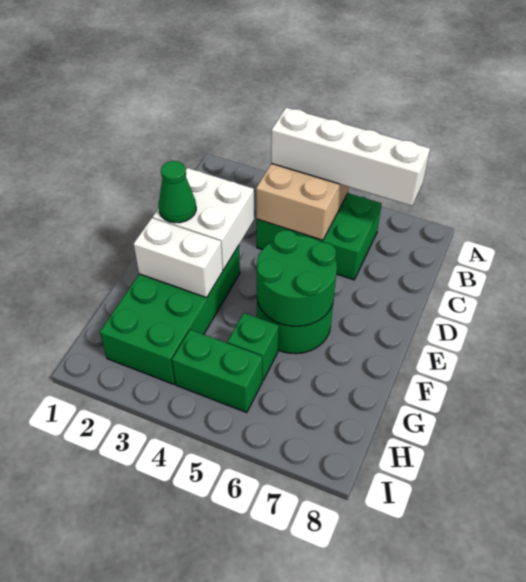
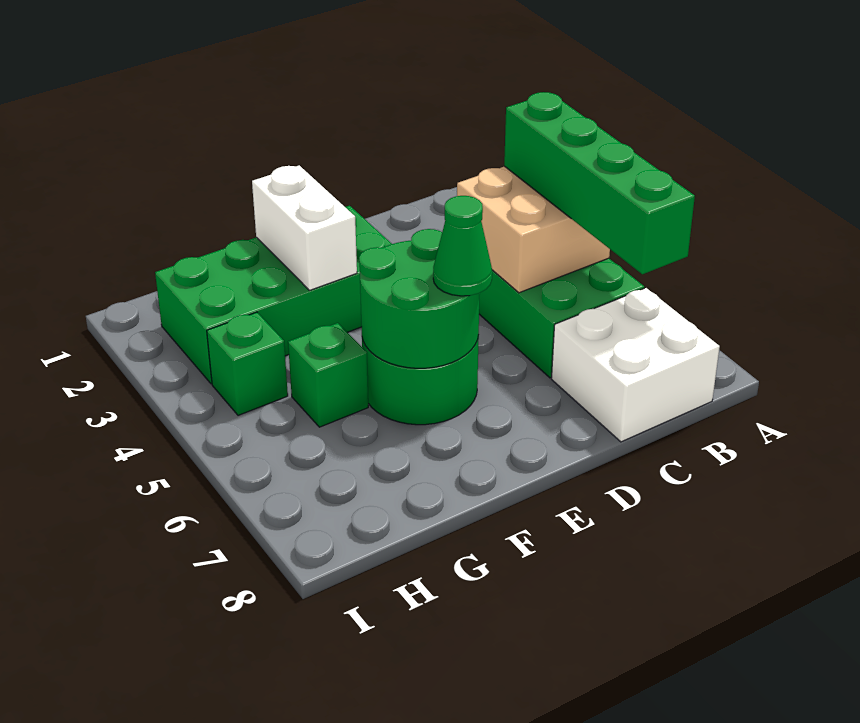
white 1x4 brick [271,108,430,206] -> green 1x4 brick [504,92,695,274]
white 2x2 brick [153,168,254,270] -> white 2x2 brick moved to [551,288,720,442]
green 1x1 cone [159,161,196,223] -> green 1x1 cone moved to [433,196,492,296]
green 1x2 brick [172,330,262,413] -> green 1x1 brick [207,312,288,415]

